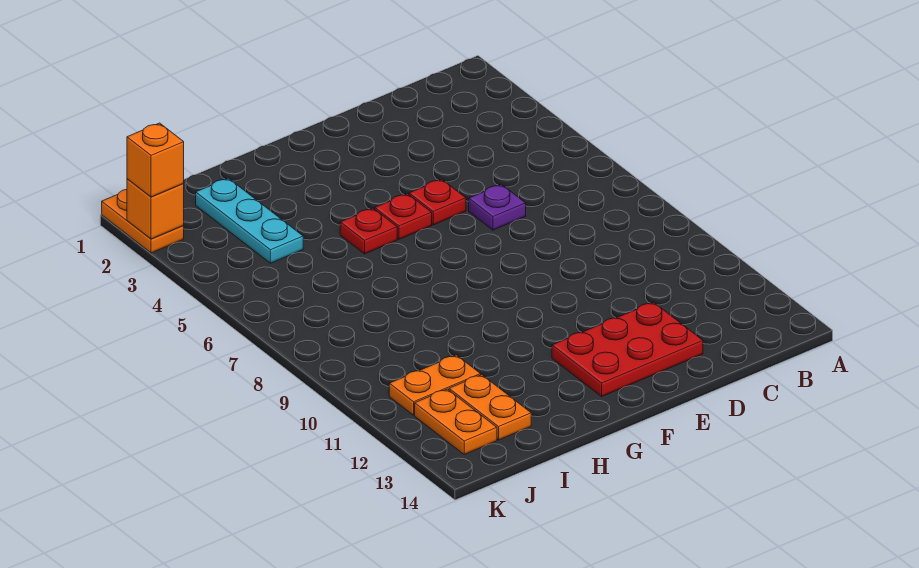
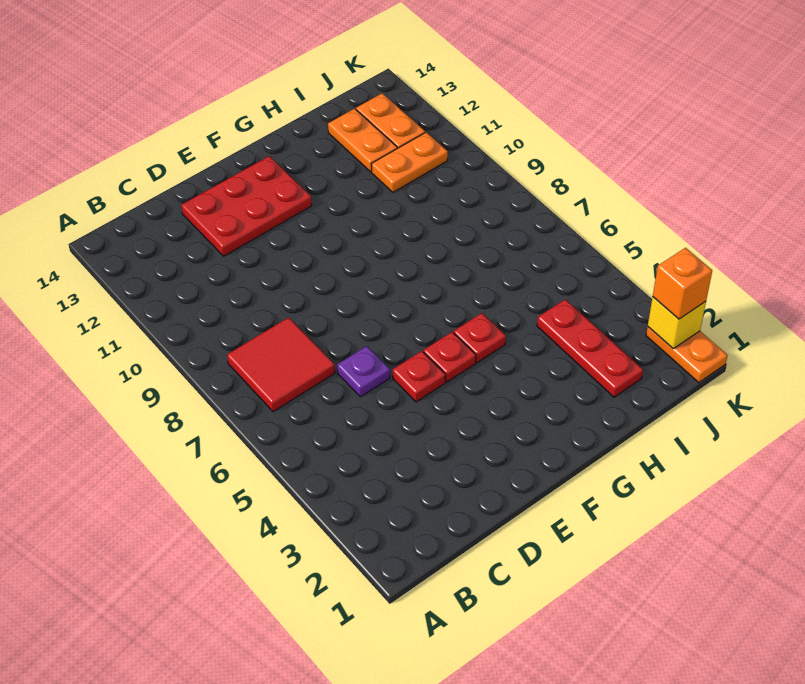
none -> red 2x2 tile [227,317,335,412]
cyan 1x3 plate [196,178,303,263] -> red 1x3 plate [537,299,643,397]
orange 1x1 brick [127,179,184,239] -> yellow 1x1 brick [648,297,706,349]

